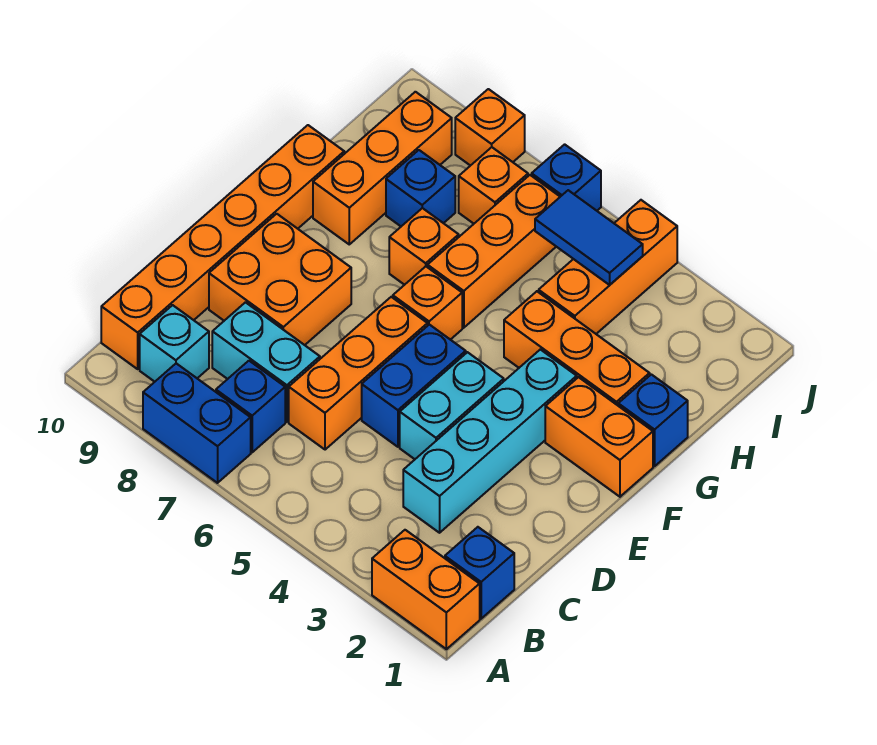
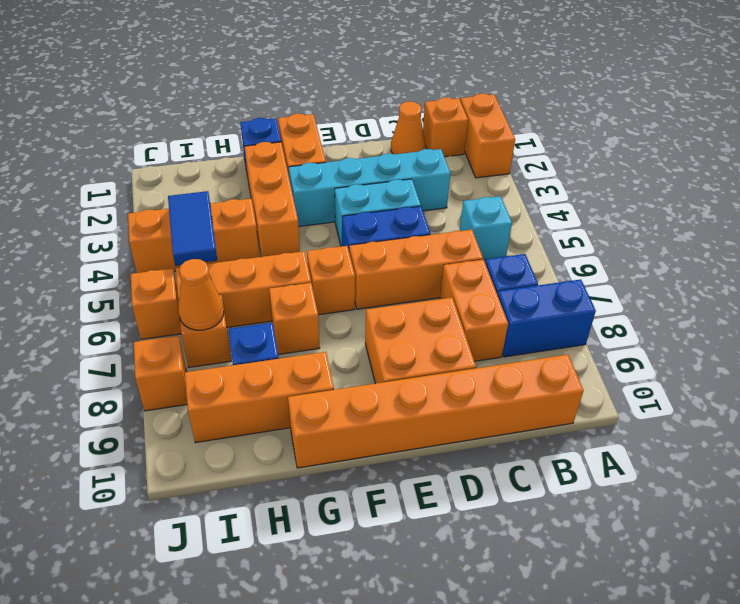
blue 1x2 brick [143,363,251,483] -> blue 1x2 brick turned to [497,279,596,357]
blue 1x1 brick [445,527,514,619] -> orange 1x1 brick [423,98,468,157]
cyan 1x1 brick [140,305,209,382] -> cyan 1x1 brick moved to [460,196,512,260]
none -> orange 1x1 cone [391,101,426,154]
cyan 1x2 brick [212,302,320,422] -> orange 1x2 brick [440,260,508,361]
none -> orange 1x1 cone [178,259,224,330]
blue 1x1 brick [532,144,601,211] -> orange 1x1 brick [131,268,181,339]

